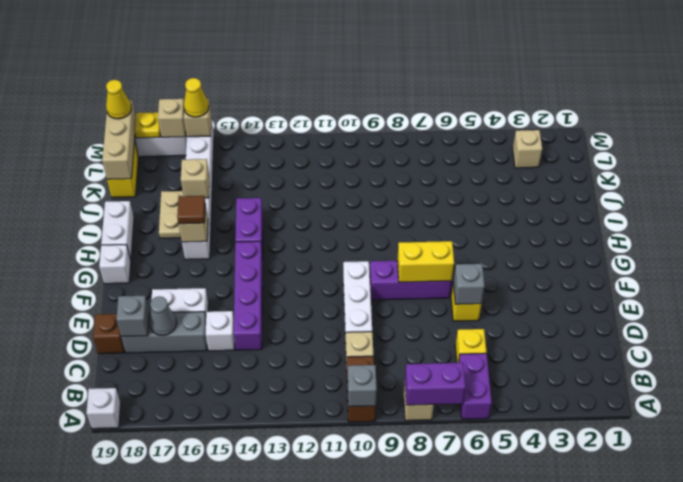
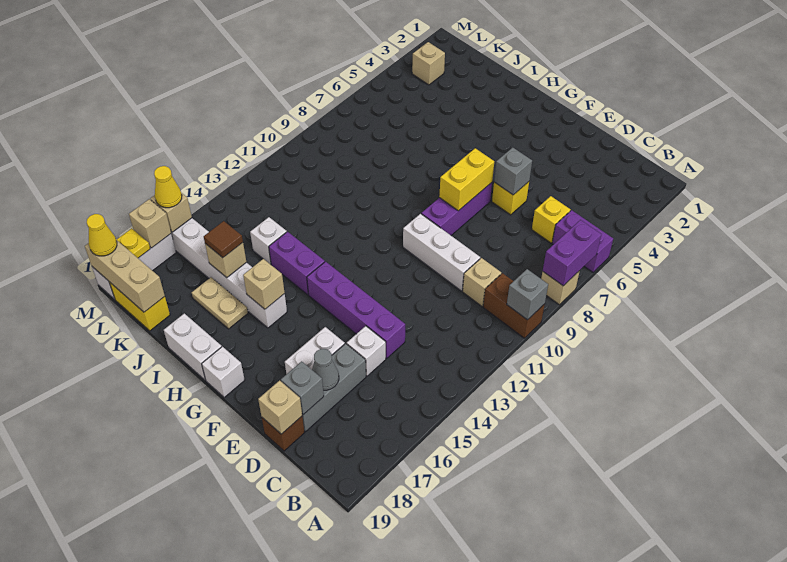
white 1x1 brick [86,388,121,429] -> white 1x1 brick moved to [250,217,287,265]
none -> tan 1x1 brick [258,380,302,434]
brown 1x1 tile [177,196,205,224] -> brown 1x1 tile moved to [204,221,243,258]

